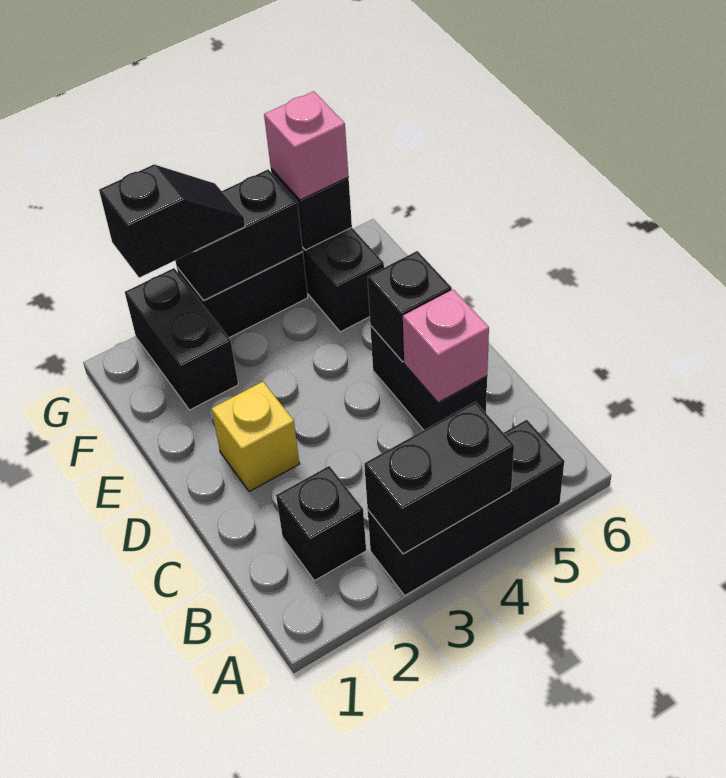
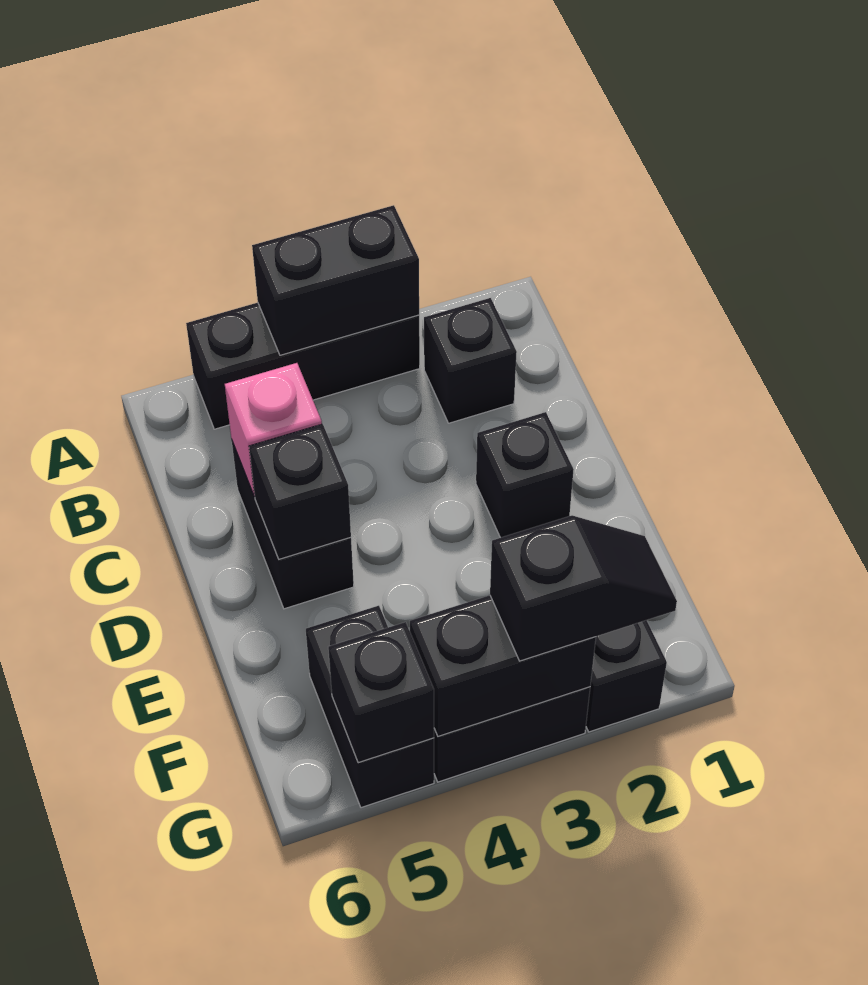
yellow 1x1 brick [211,382,300,492] -> black 1x1 brick [476,412,574,538]
black 1x2 slope [99,164,245,278] -> black 1x2 slope turned to [490,515,677,661]
pink 1x1 brick [264,91,349,200] -> none

